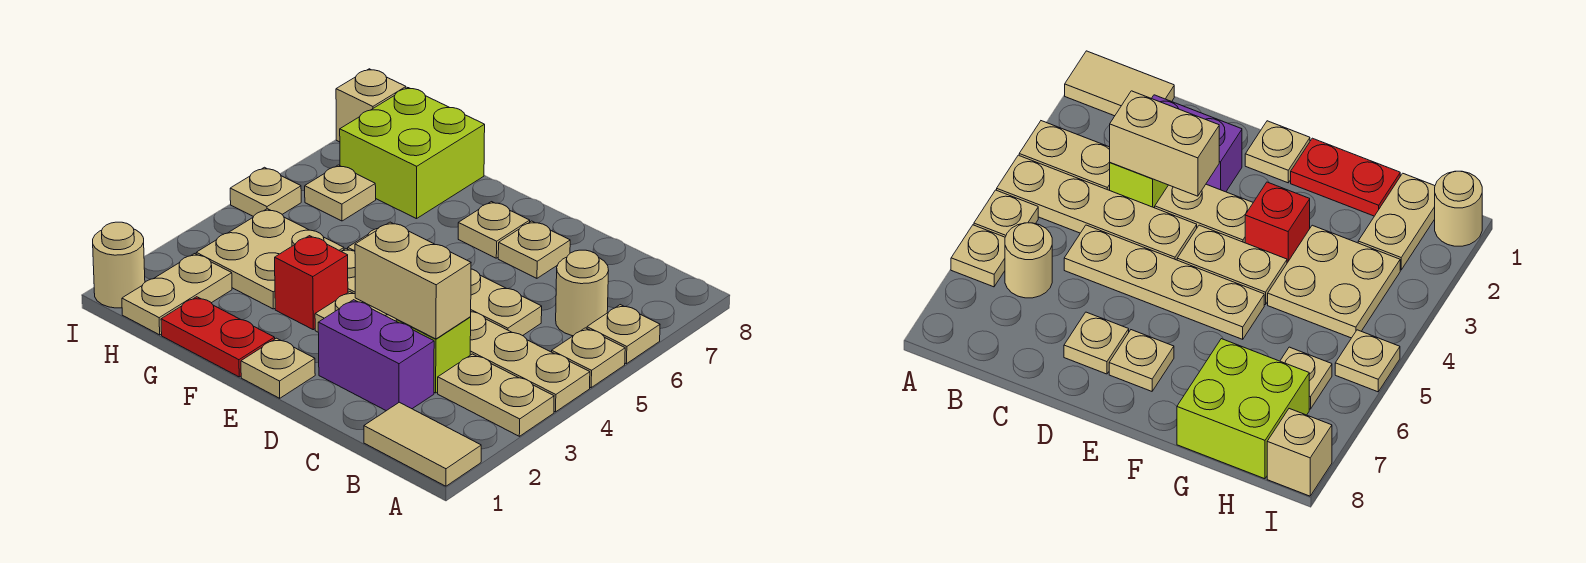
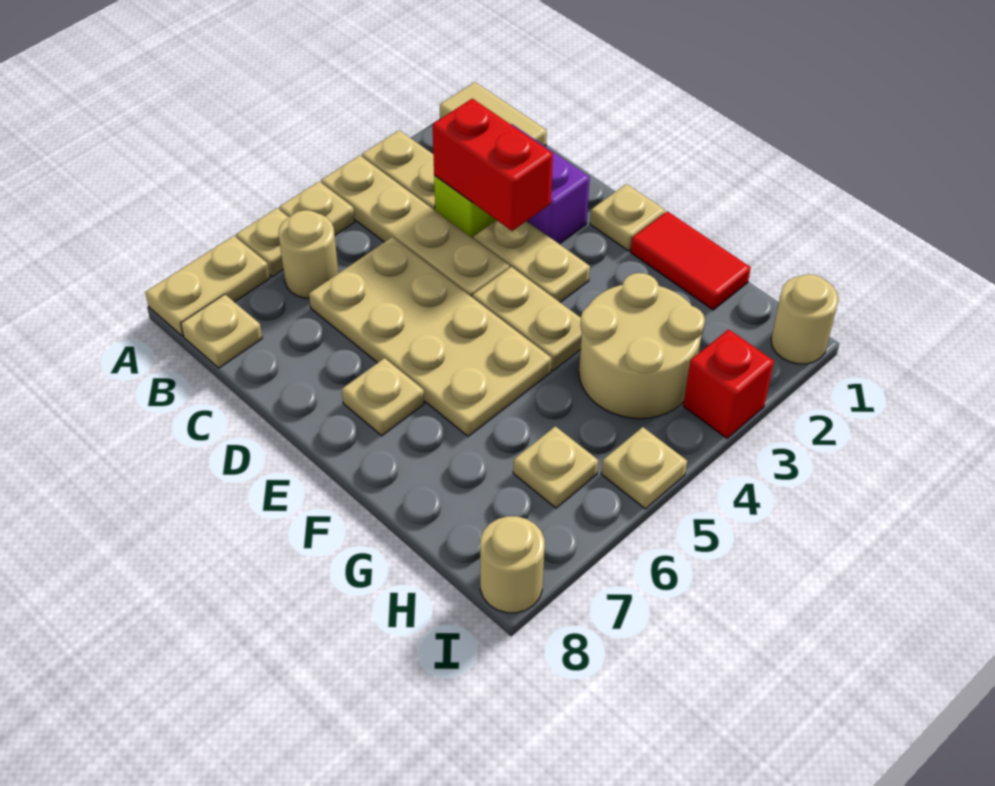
tan 1x2 brick [355,222,471,339] -> red 1x2 brick [432,99,553,231]
tan 1x4 plate [348,229,542,336] -> tan 2x4 plate [309,237,552,436]
tan 1x1 plate [498,221,570,278] -> tan 1x1 plate moved to [181,294,262,368]
red 1x2 plate [161,297,275,377] -> red 1x2 tile [631,211,751,310]
red 1x1 brick [275,236,348,330] -> red 1x1 brick moved to [683,329,774,438]
tan 2x2 plate [196,209,344,309] -> tan 2x2 round brick [579,273,705,419]
lime 2x2 brick [340,88,485,219] -> none
tan 1x2 plate [122,254,232,335] -> tan 1x2 plate moved to [145,236,270,336]
tan 1x1 brick [336,69,406,142] -> tan 1x1 round brick [480,516,545,613]

